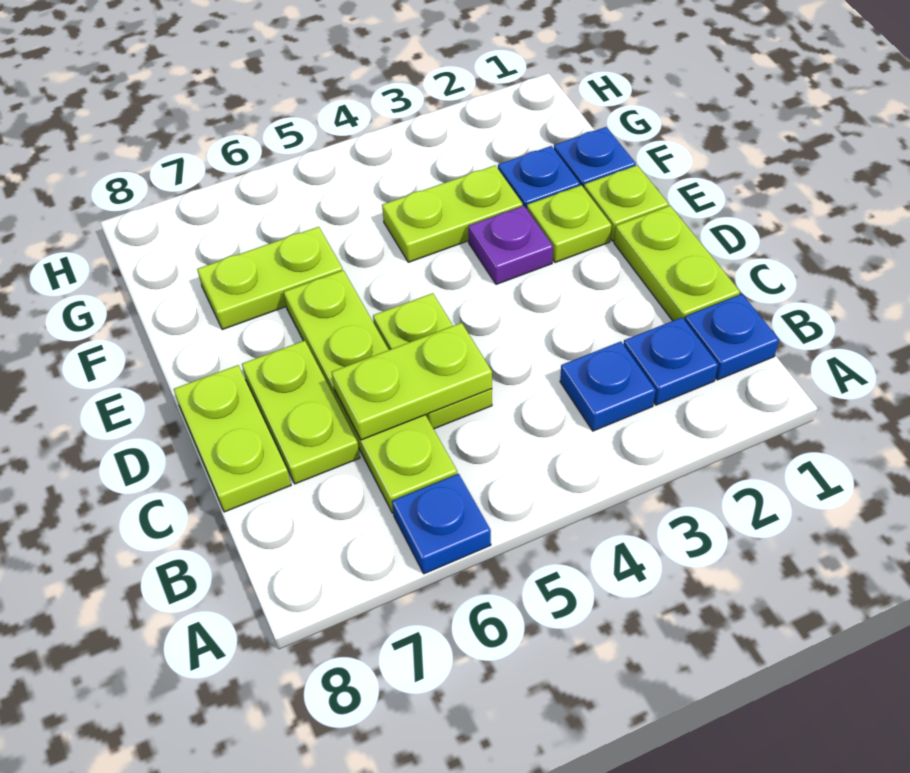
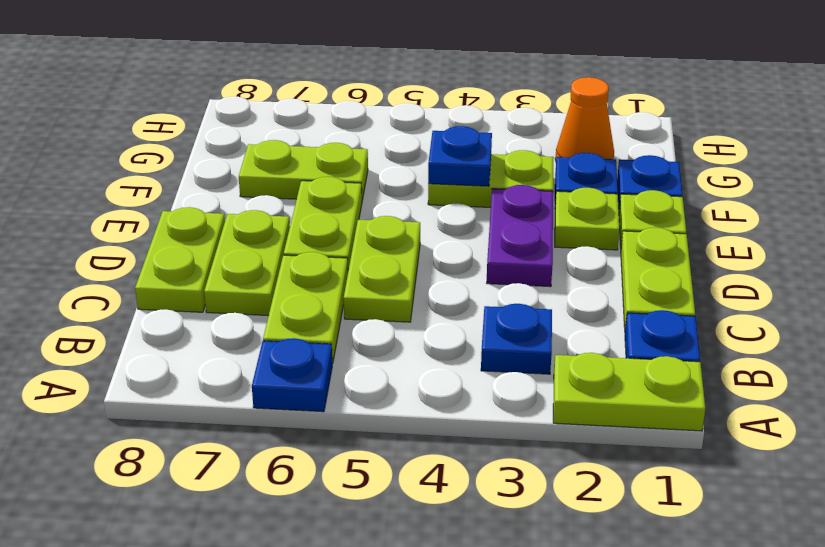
blue 1x1 plate [623,317,718,405] -> blue 1x1 plate moved to [428,126,492,186]
lime 1x2 plate [332,323,492,440] -> lime 1x2 plate moved to [553,353,705,431]
purple 1x1 plate [468,206,553,284] -> purple 1x2 plate [487,185,553,287]
none -> orange 1x1 cone [555,77,614,160]

